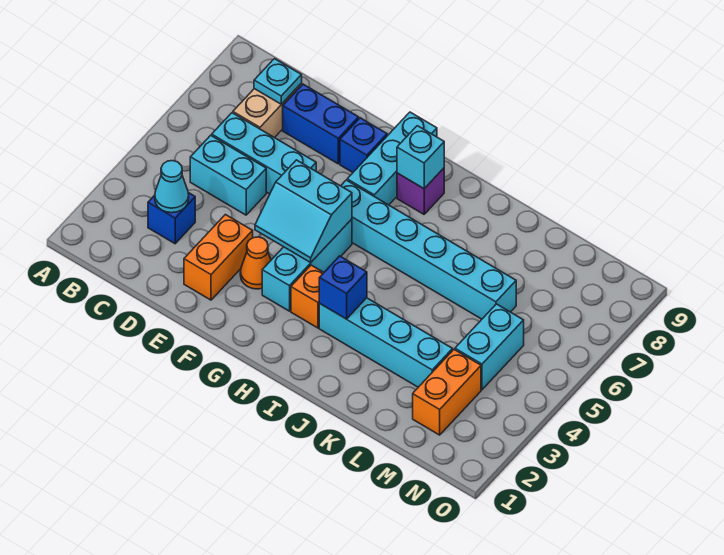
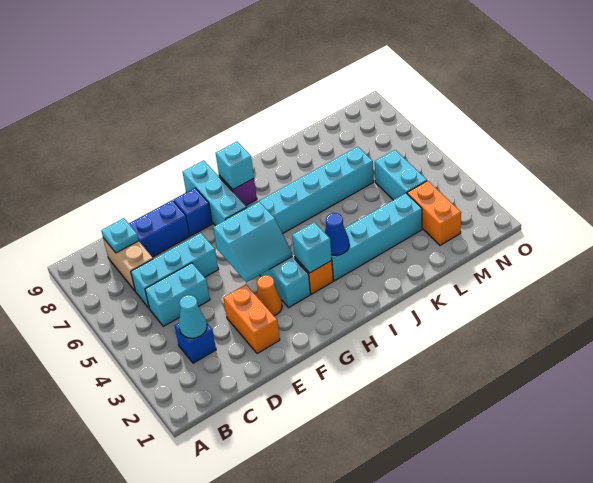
none -> cyan 1x1 brick [292,222,332,273]
blue 1x1 brick [319,256,367,319] -> blue 1x1 cone [325,213,349,255]

